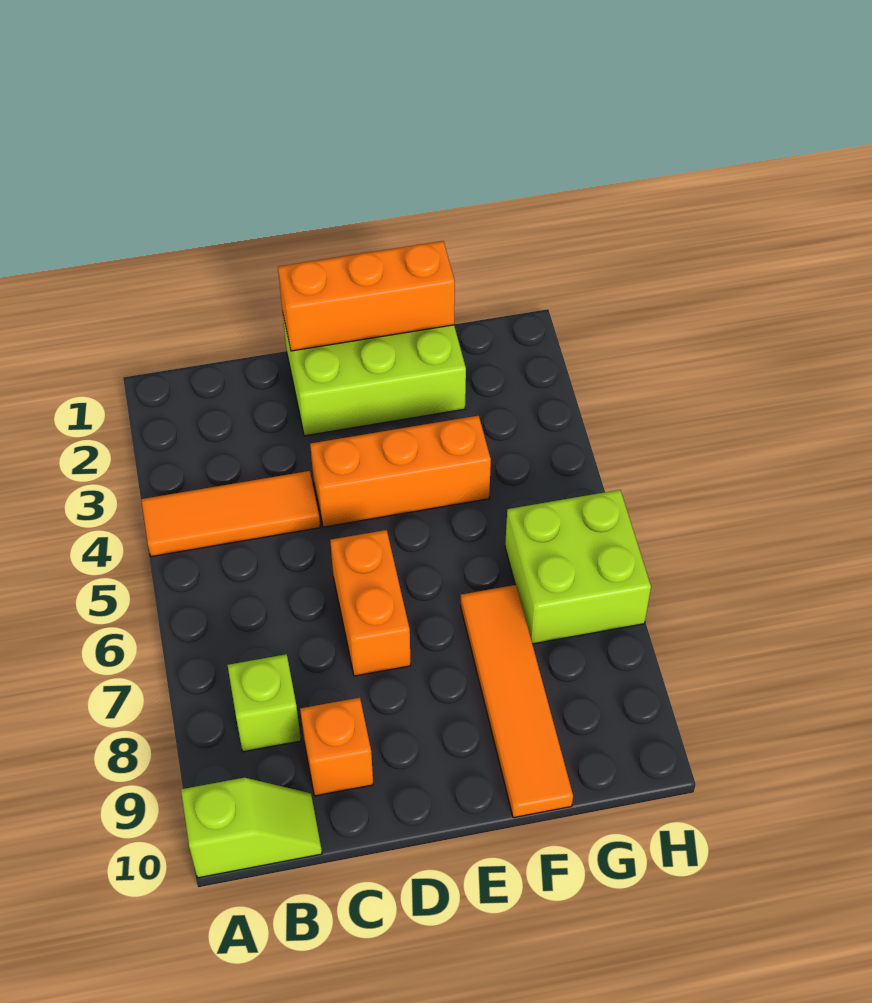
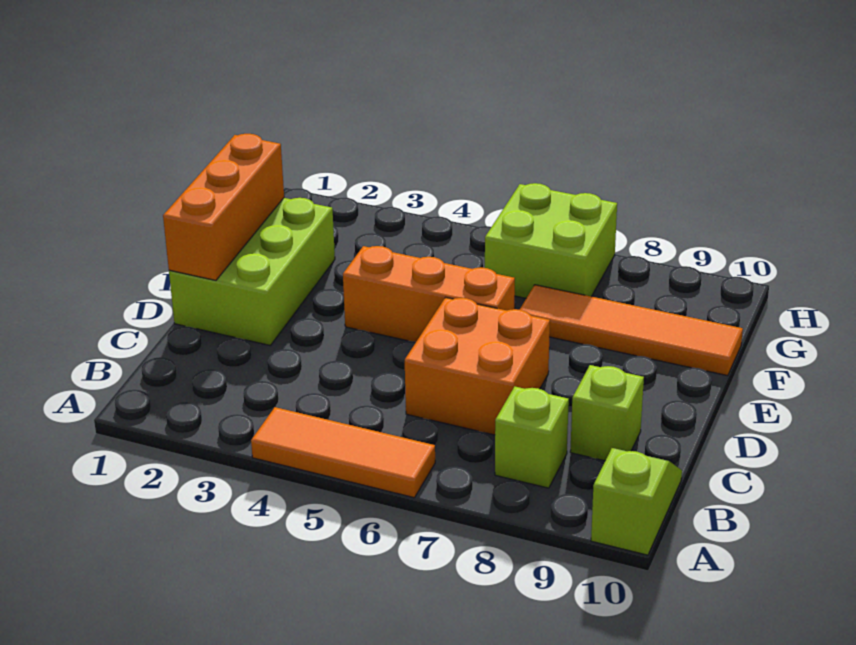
orange 1x3 tile [141,471,320,557] -> orange 1x3 tile turned to [251,407,435,498]
orange 1x1 brick [300,698,373,796] -> lime 1x1 brick [570,365,644,461]
orange 1x3 brick [310,416,491,527] -> orange 1x3 brick turned to [343,246,515,342]
orange 1x2 brick [330,530,411,676] -> orange 2x2 brick [405,297,550,435]

